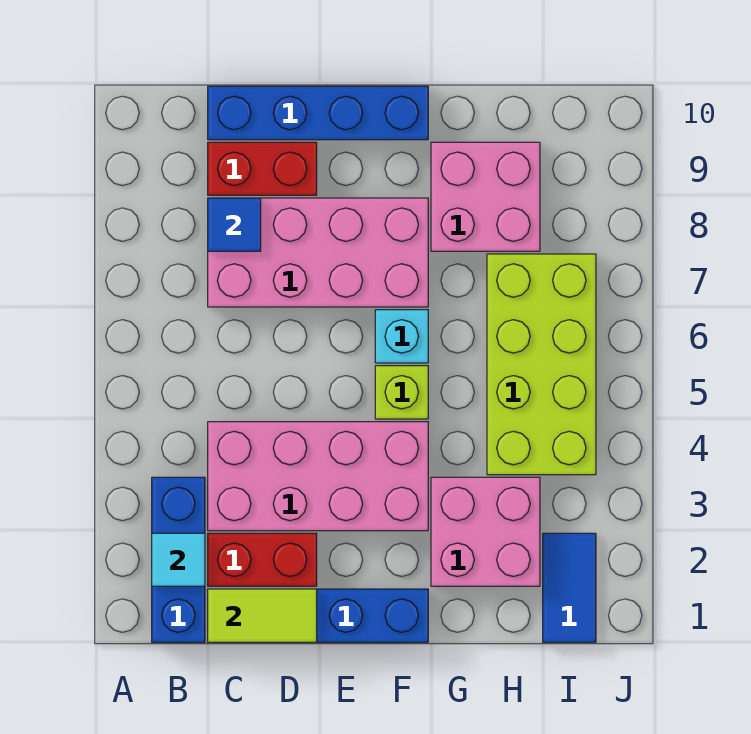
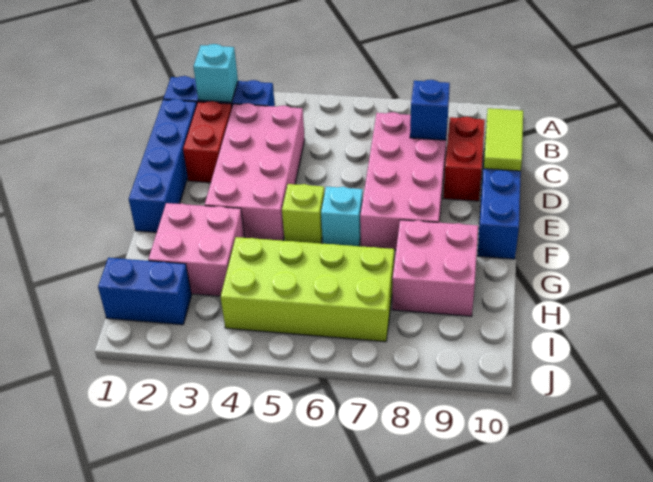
cyan 1x1 tile [152,533,205,586] -> cyan 1x1 brick [193,44,238,102]
lime 1x2 tile [208,589,317,642] -> lime 1x2 tile moved to [484,108,523,171]
blue 1x1 tile [208,198,261,251] -> blue 1x1 brick [410,80,450,140]
blue 1x2 tile [543,533,596,642] -> blue 1x2 brick [98,258,191,325]

